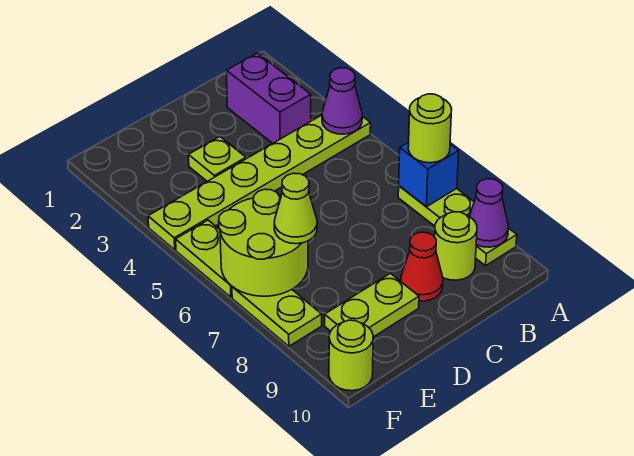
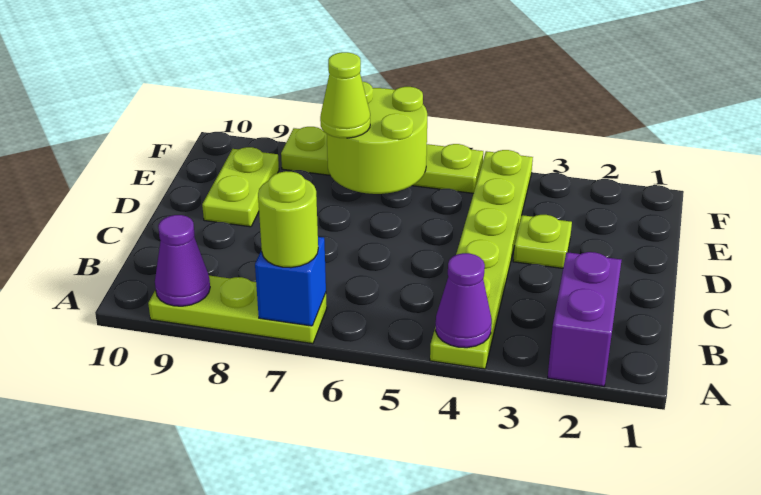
purple 1x2 brick [226,53,311,143] -> purple 1x2 brick turned to [548,252,622,386]
lime 1x1 round brick [435,212,477,280] -> none
red 1x1 cone [401,232,443,301] -> none
lime 1x1 round brick [329,320,373,391] -> none

